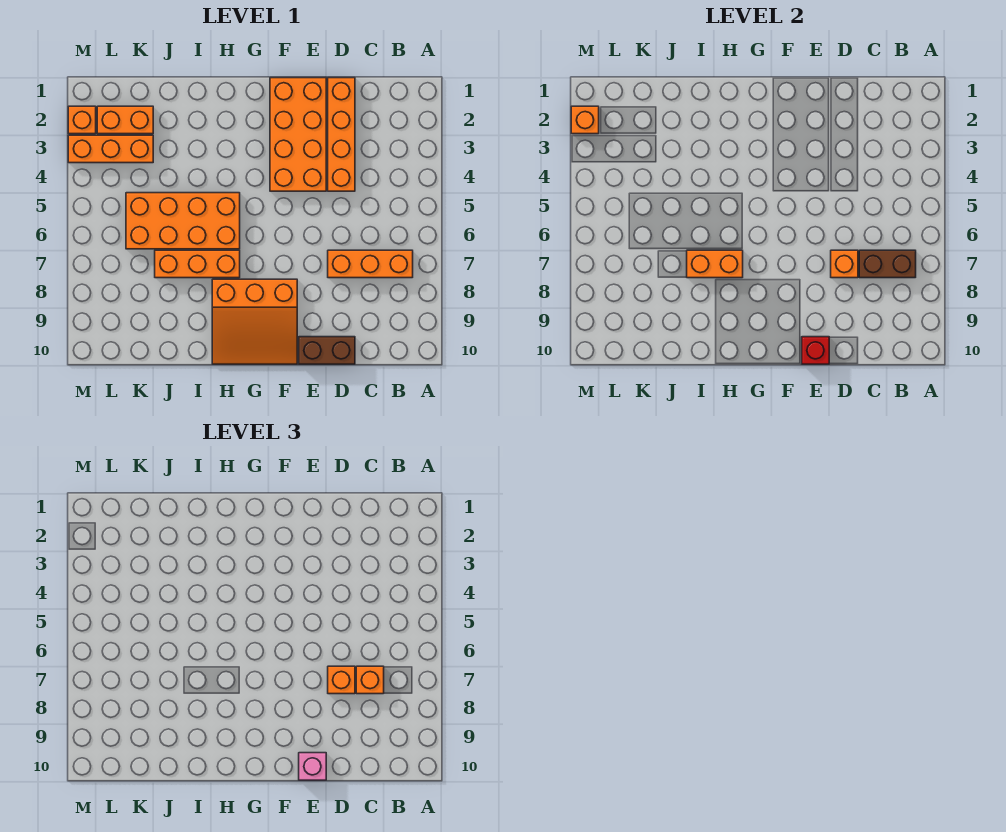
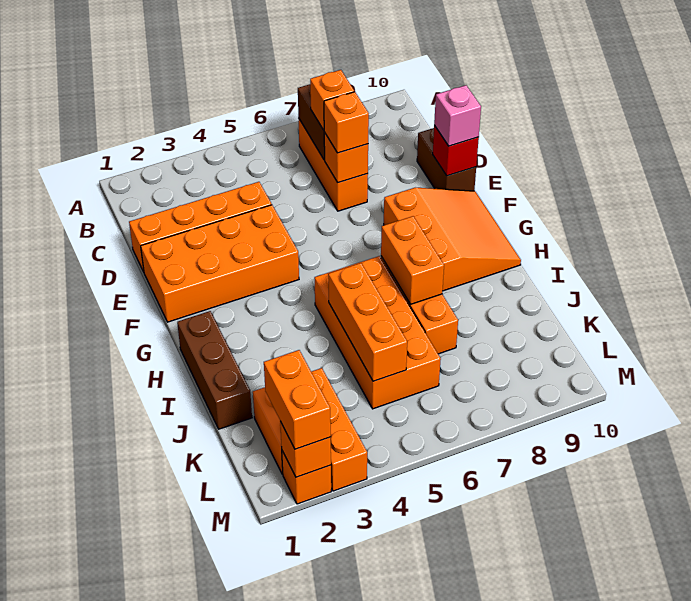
none -> brown 1x3 brick [177,311,252,429]
none -> orange 1x3 brick [328,263,407,381]
none -> orange 1x2 brick [264,350,331,449]

